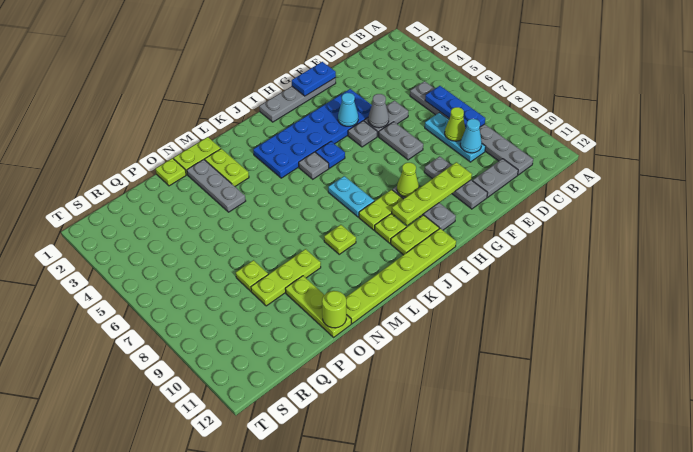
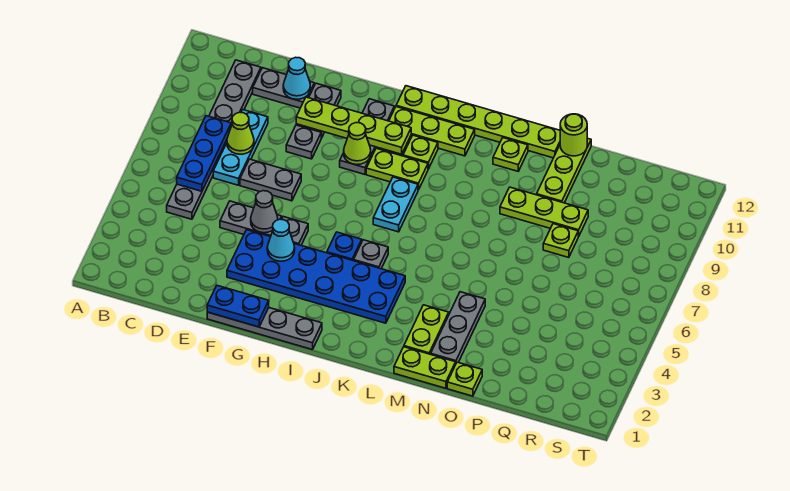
cyan 1x1 cone [460,119,482,153] -> cyan 1x1 cone moved to [283,57,310,99]
grey 1x2 plate [379,122,423,160] -> grey 1x2 plate turned to [240,159,301,201]
lime 1x2 plate [391,215,439,255] -> lime 1x3 plate [389,107,475,156]
lime 1x1 plate [324,225,356,254] -> lime 1x1 plate moved to [493,138,528,171]

